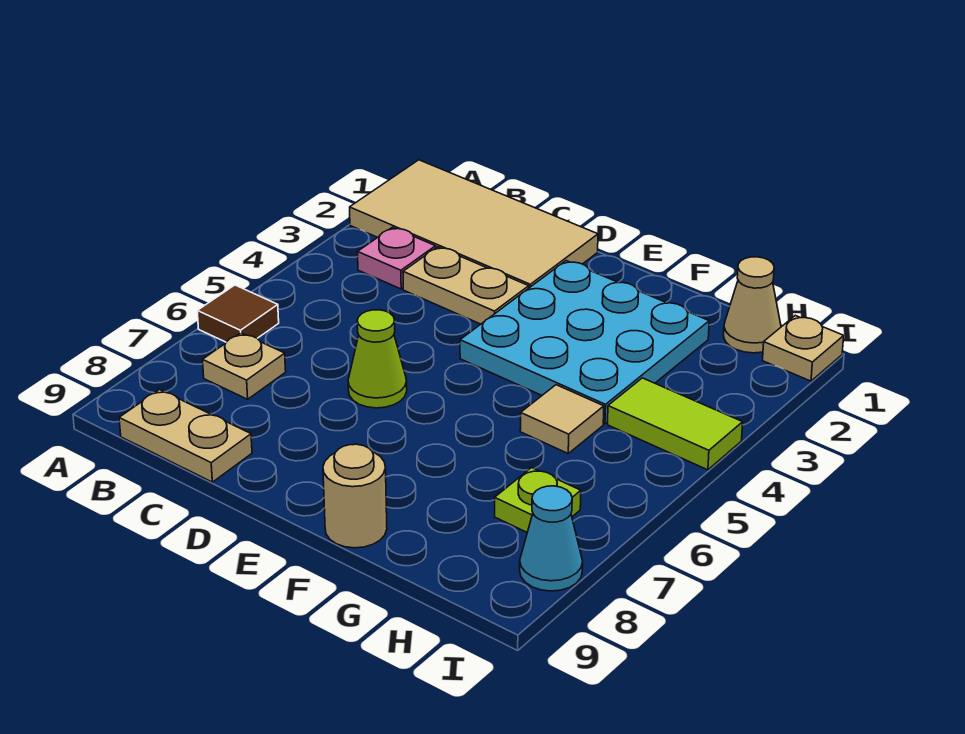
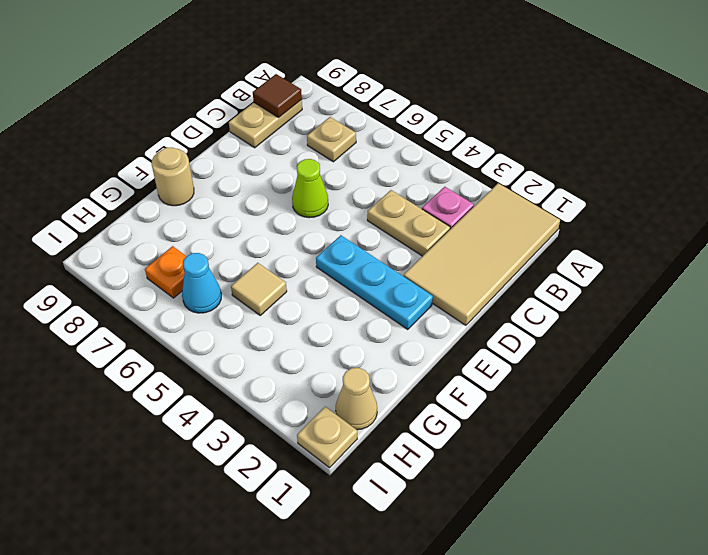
brown 1x1 tile [197,285,279,342] -> brown 1x1 tile moved to [253,74,302,117]
tan 1x2 plate [403,247,529,324] -> tan 1x2 plate turned to [367,190,450,256]
cyan 3x3 plate [460,261,709,424] -> cyan 1x3 plate [316,235,433,329]
lime 1x2 tile [608,378,743,470] -> none
lime 1x1 plate [495,468,581,532] -> orange 1x1 plate [145,246,186,298]
cyan 1x1 cone [520,486,583,591] -> cyan 1x1 cone moved to [182,253,221,313]

